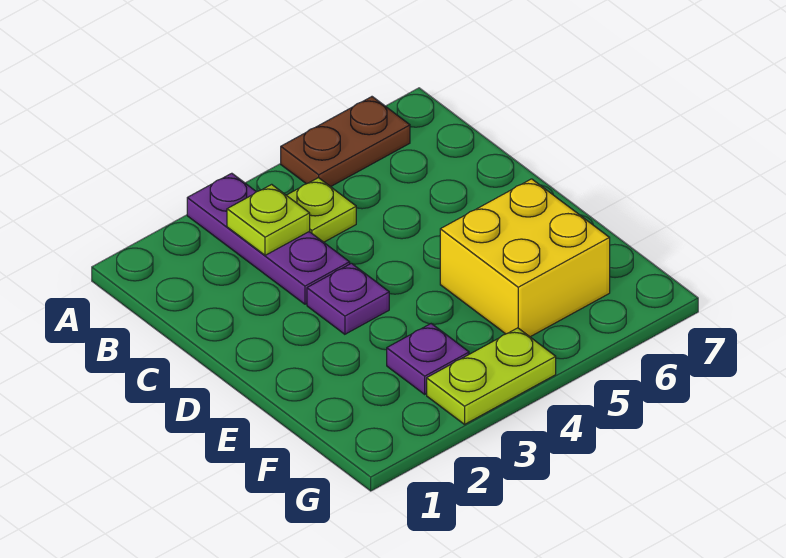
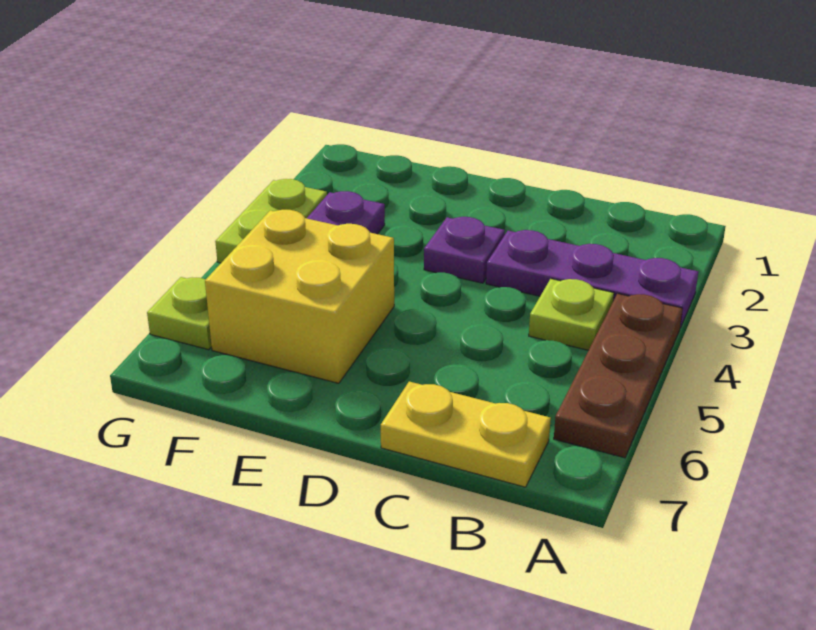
brown 1x2 plate [281,97,410,187] -> brown 1x3 plate [554,294,683,458]
lime 1x1 plate [227,184,310,255] -> lime 1x1 plate moved to [147,277,212,350]
none -> yellow 1x2 plate [381,382,551,487]

